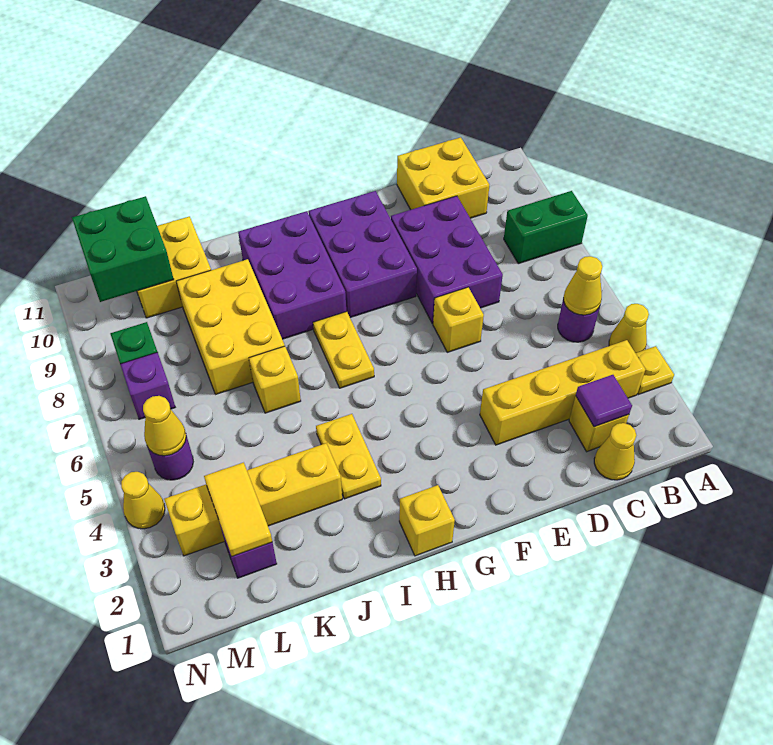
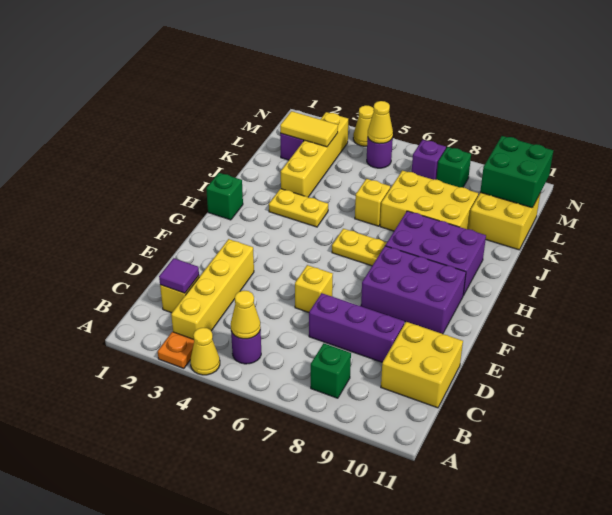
yellow 1x1 plate [636,346,674,394] -> orange 1x1 plate [158,332,194,368]
green 1x2 brick [504,191,588,264] -> green 1x1 brick [311,344,351,398]
yellow 1x1 cone [594,423,636,480] -> none
purple 2x3 brick [391,196,503,324] -> purple 1x3 brick [309,293,405,362]
yellow 1x1 brick [399,485,455,556] -> green 1x1 brick [206,173,243,220]

